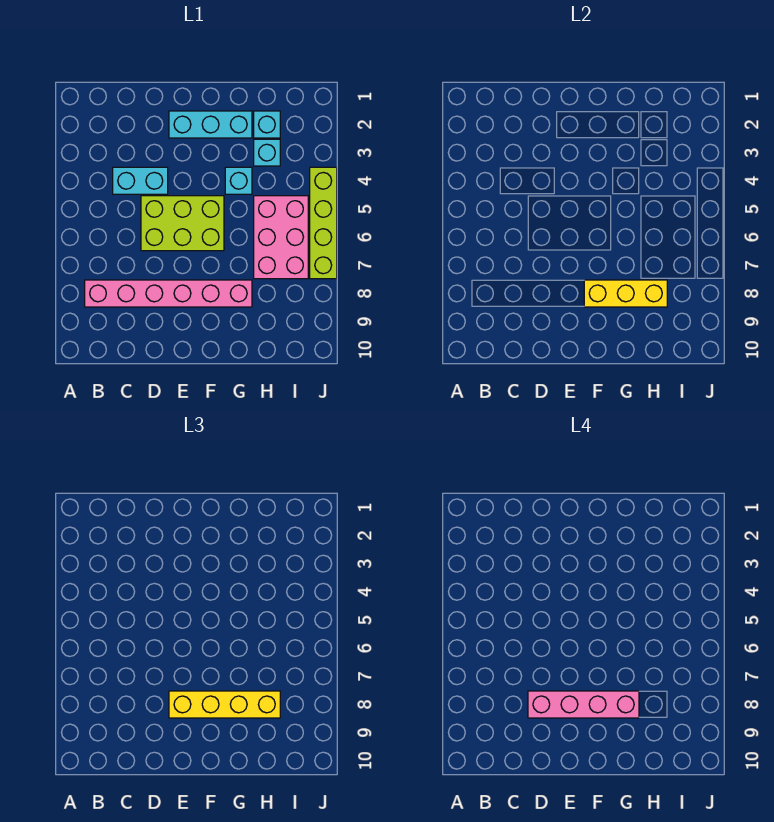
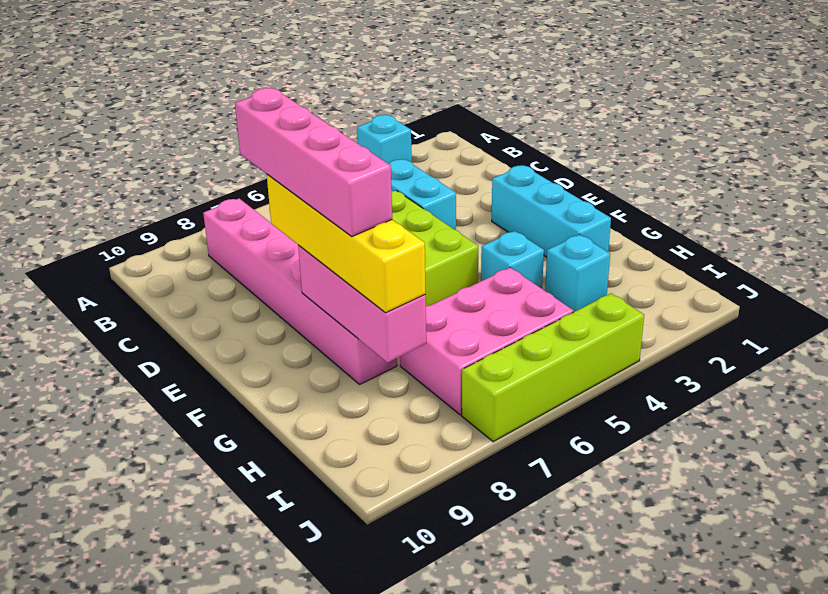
yellow 1x3 brick [584,280,667,307] -> pink 1x3 brick [298,245,426,363]
cyan 1x1 brick [254,111,280,138] -> cyan 1x1 brick moved to [357,115,412,164]

